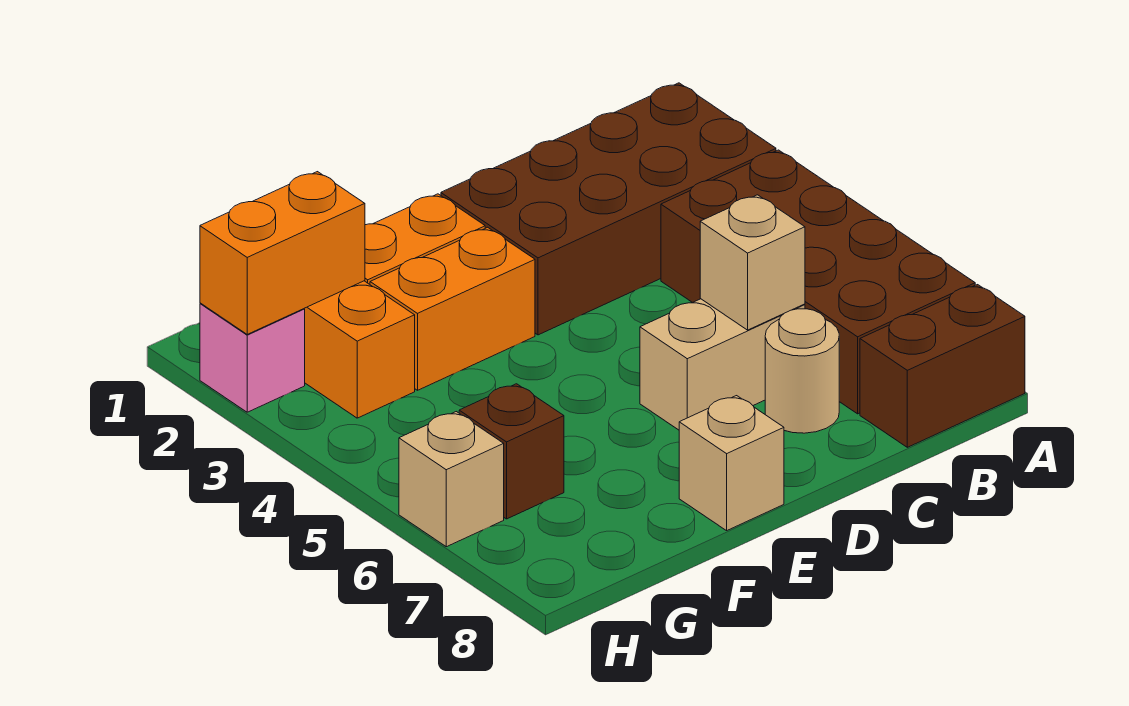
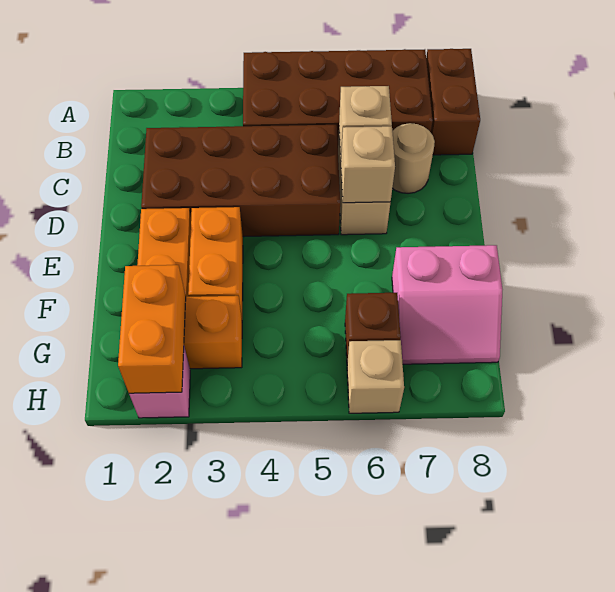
brown 2x4 brick [441,83,776,335] -> brown 2x4 brick turned to [141,125,340,237]
tan 1x1 brick [679,396,784,531] -> tan 1x1 brick moved to [341,126,395,203]
none -> pink 2x2 slope [392,245,503,364]

